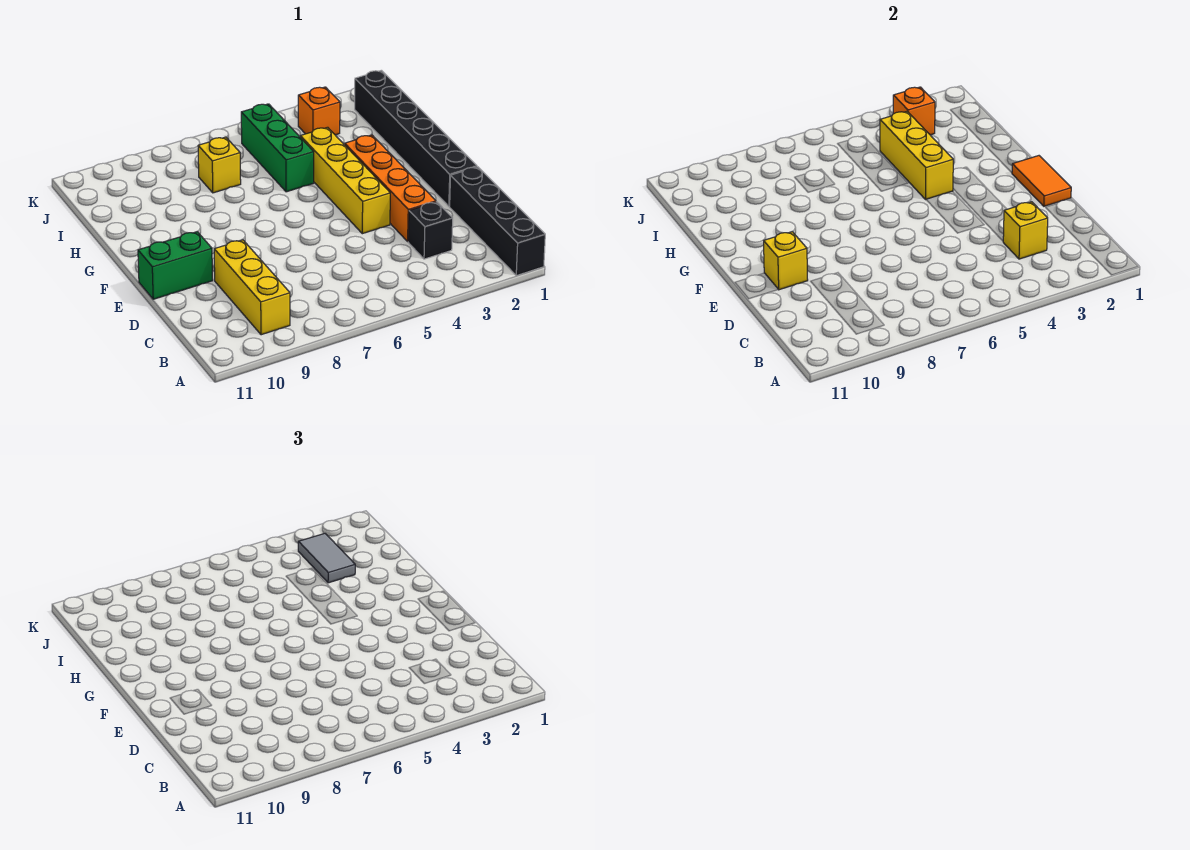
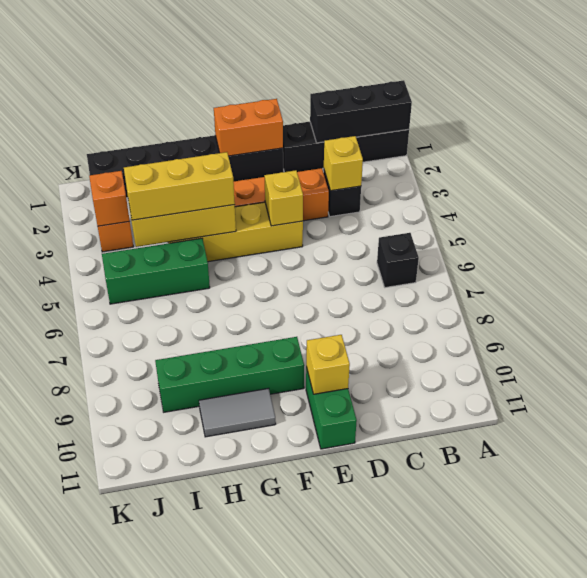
none -> black 1x3 brick [310,80,412,143]
none -> black 1x1 brick [377,233,419,288]
yellow 1x3 brick [214,240,290,335] -> yellow 1x3 brick moved to [124,152,235,220]
orange 1x2 tile [1012,156,1071,206] -> orange 1x2 brick [214,99,283,156]
none -> green 1x4 brick [155,337,304,412]
grey 1x2 tile [298,533,355,583] -> grey 1x2 tile moved to [199,388,276,437]
yellow 1x1 brick [198,137,241,193] -> yellow 1x1 brick moved to [264,170,303,226]

